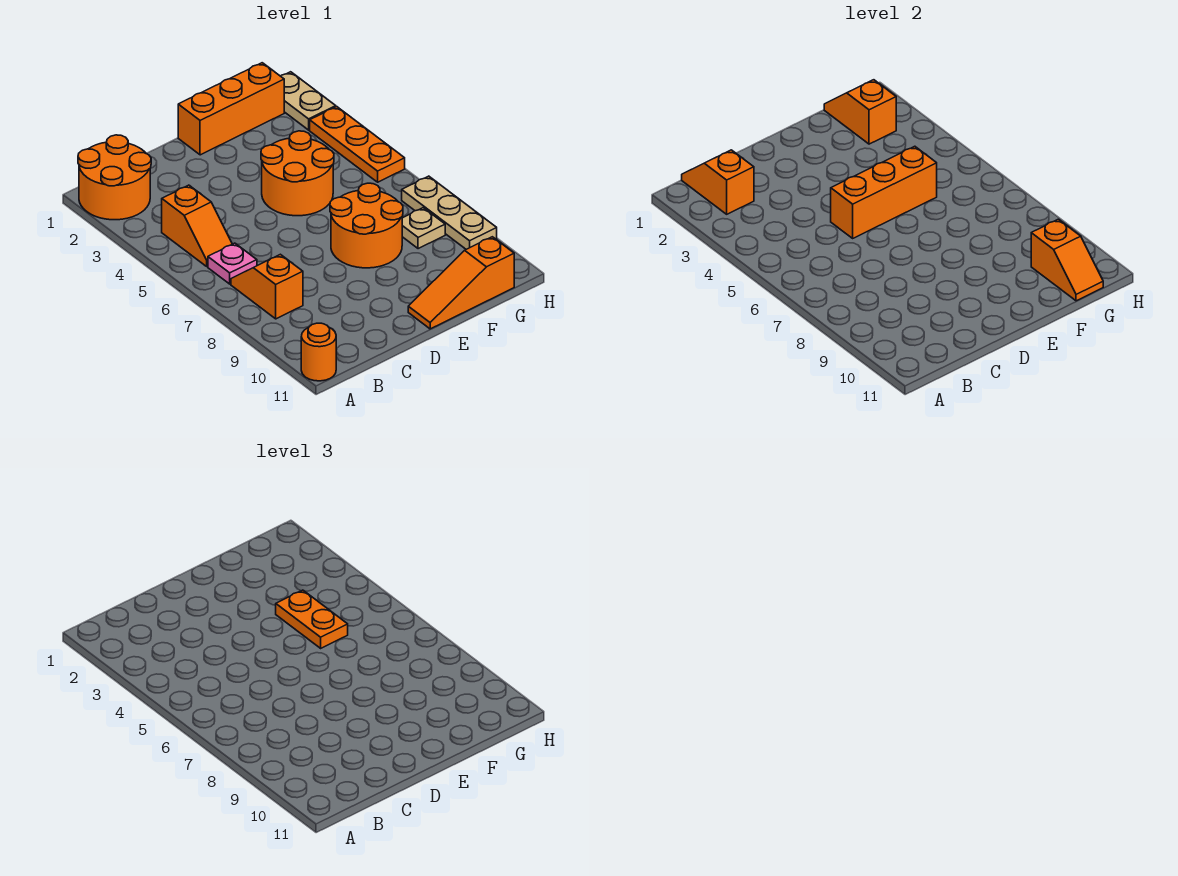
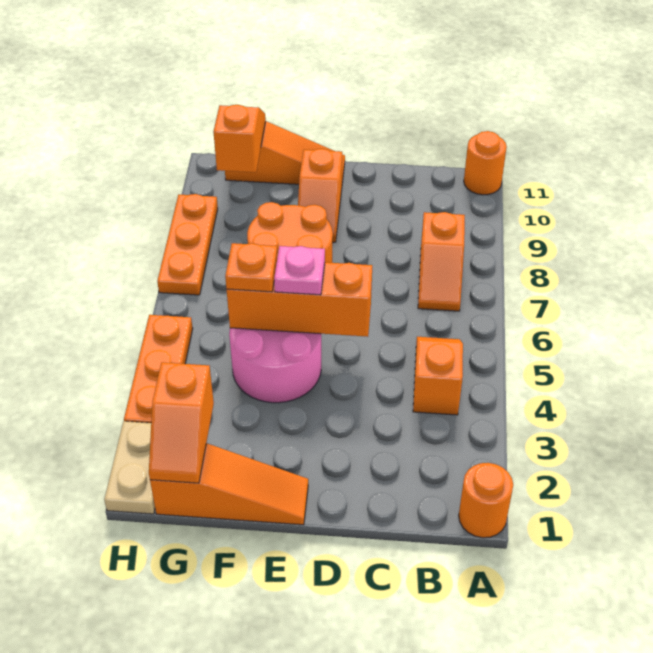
orange 2x2 round brick [78,135,151,220] -> orange 1x1 round brick [459,463,513,538]
orange 1x2 slope [682,150,754,214] -> orange 1x2 slope moved to [298,149,342,242]
pink 1x1 plate [208,243,257,284] -> pink 1x1 plate moved to [274,246,325,295]
orange 1x3 brick [178,63,284,155] -> orange 1x3 slope [150,443,308,525]
orange 2x2 round brick [261,131,334,216] -> pink 2x2 round brick [229,328,321,403]
orange 1x2 plate [276,590,348,648] -> orange 1x1 plate [225,243,278,292]
tan 1x1 plate [402,208,445,249] -> none
tan 1x3 plate [402,176,497,249] -> orange 1x3 plate [157,194,218,295]

